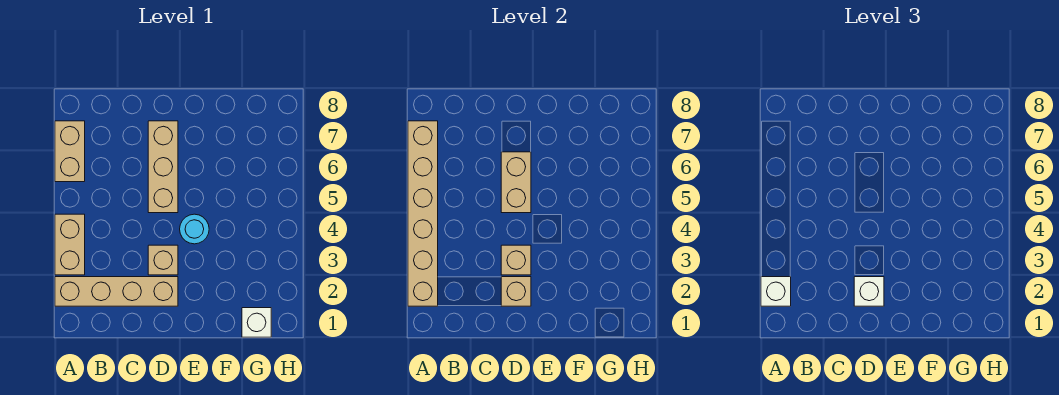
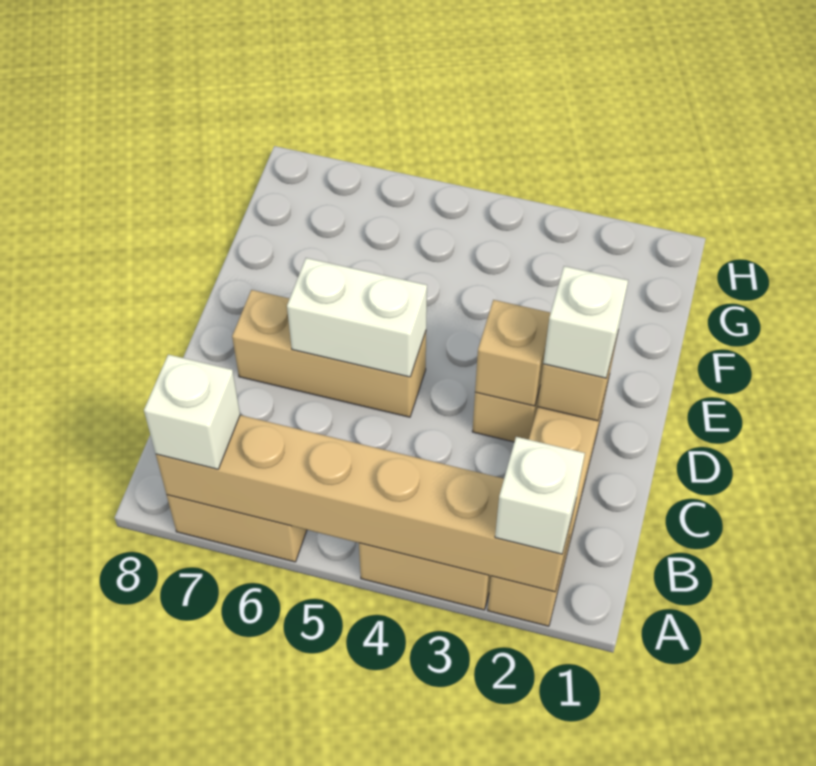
tan 1x2 brick [501,152,531,213] -> white 1x2 brick [287,258,427,377]
cyan 1x1 round brick [180,214,209,244] -> none
white 1x1 brick [242,308,271,337] -> white 1x1 brick moved to [144,355,240,469]

